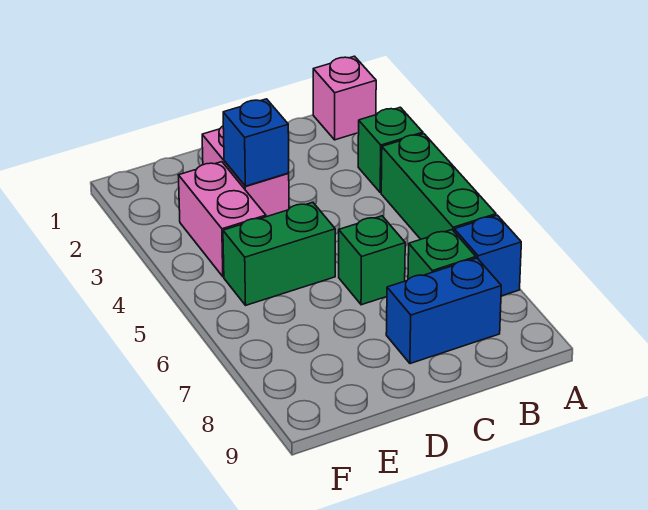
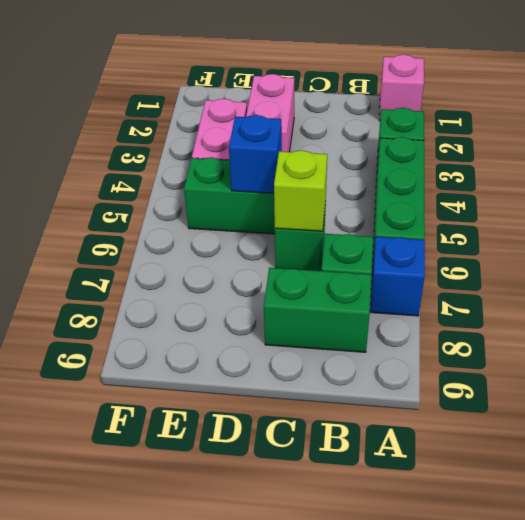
blue 1x2 brick [386,258,501,364] -> green 1x2 brick [264,268,371,352]
none -> lime 1x1 brick [274,150,327,231]
blue 1x1 brick [223,99,289,186] -> blue 1x1 brick moved to [229,115,282,193]

